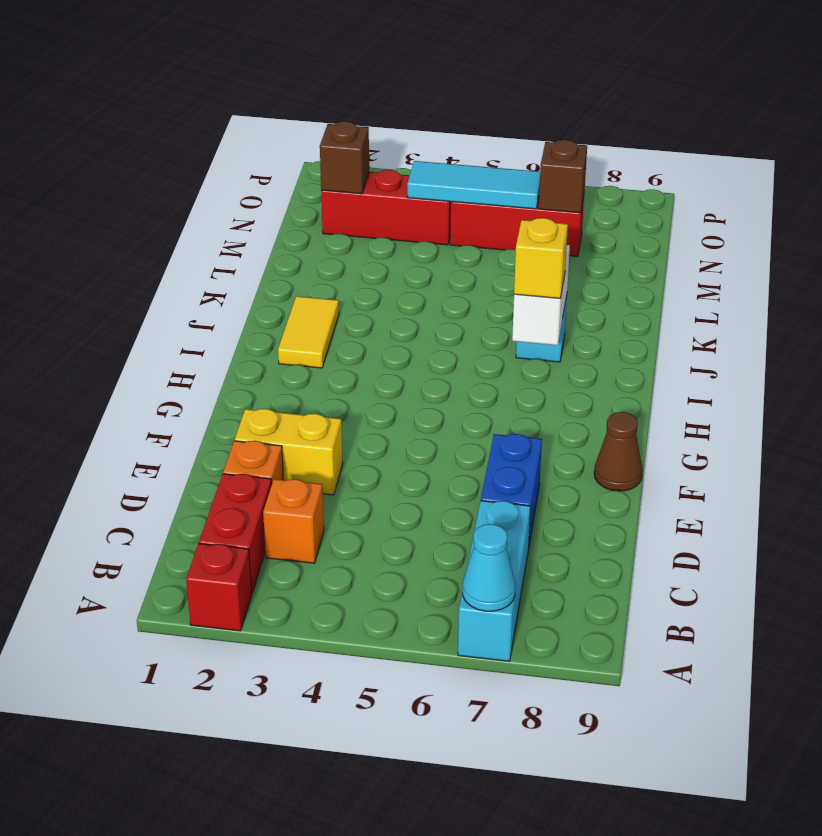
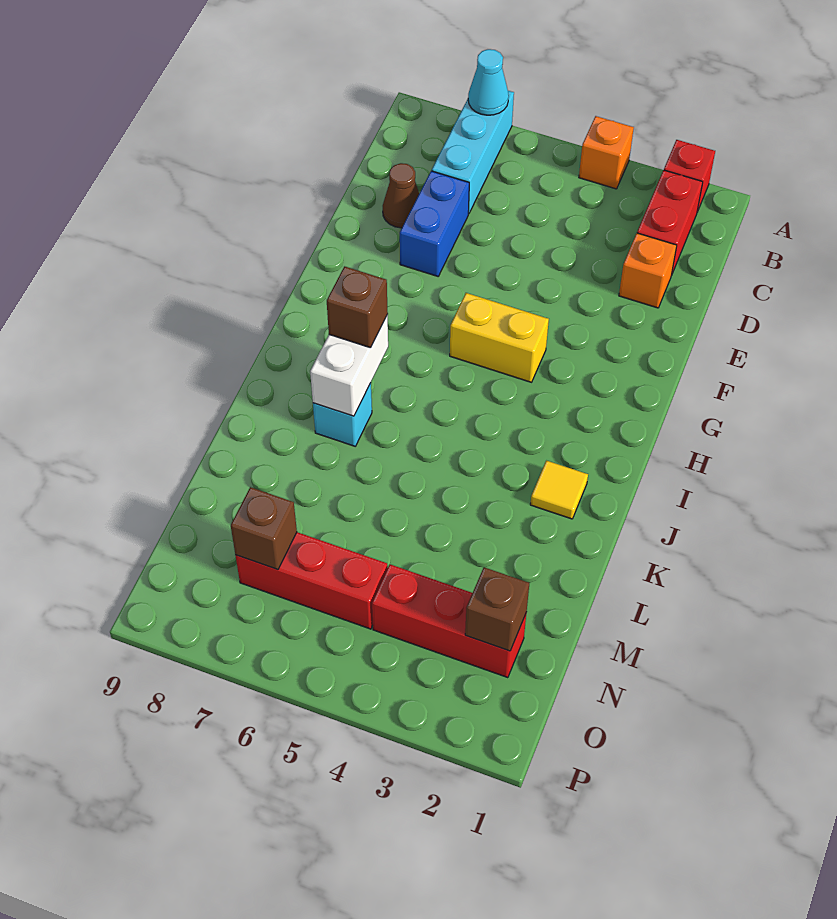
orange 1x1 brick [263,479,324,563] -> orange 1x1 brick moved to [579,116,634,189]
yellow 1x2 brick [235,409,343,495] -> yellow 1x2 brick moved to [450,293,549,382]
brown 1x1 cone [594,412,642,491] -> brown 1x1 cone moved to [383,163,419,228]
yellow 1x2 tile [278,296,339,368] -> yellow 1x1 tile [530,461,588,519]
yellow 1x1 brick [514,218,568,299] -> brown 1x1 brick [327,266,388,348]
cyan 1x3 tile [407,161,540,209] -> none

